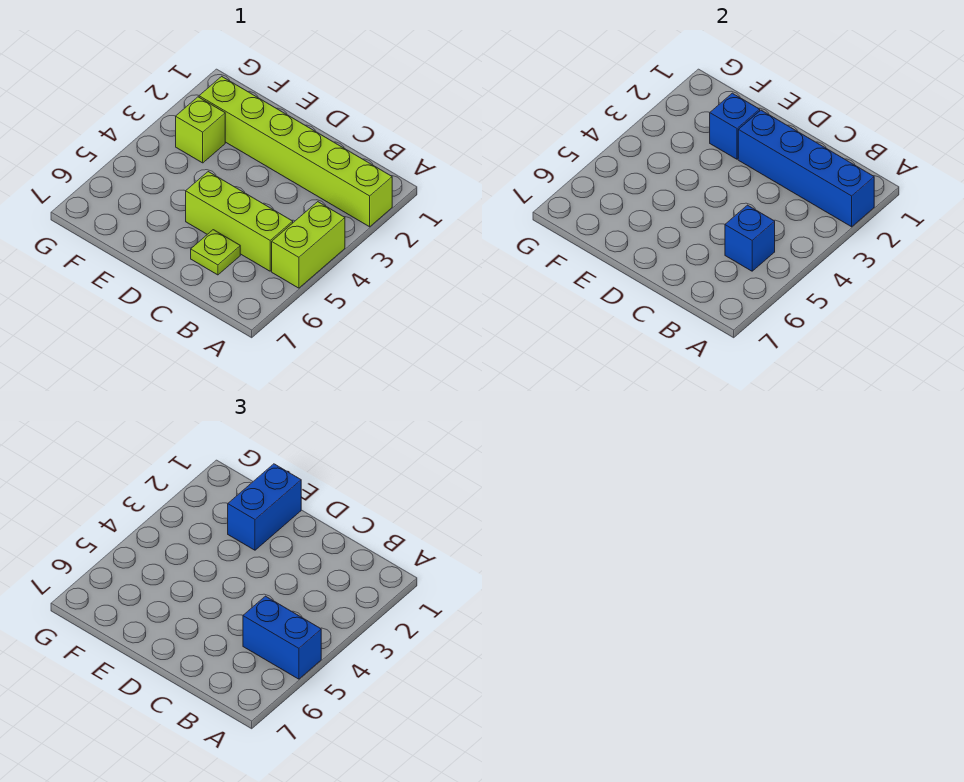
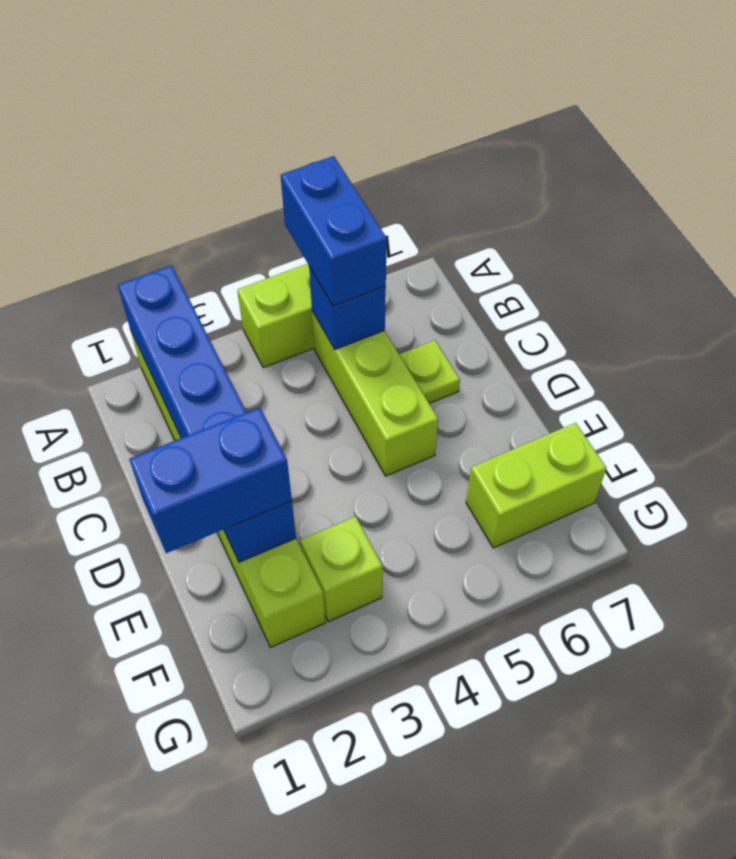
none -> lime 1x2 brick [466,423,607,548]

